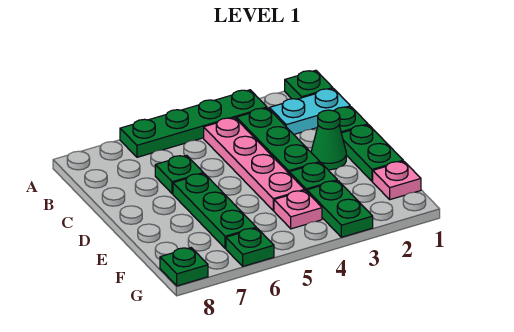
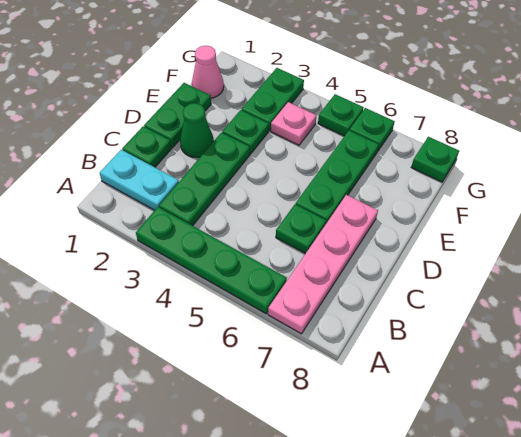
green 1x1 plate [285,70,333,99] -> green 1x1 plate moved to [318,94,364,136]
pink 1x4 plate [204,118,305,211] -> pink 1x4 plate moved to [268,195,378,334]
pink 1x1 plate [373,161,421,200] -> pink 1x1 cone [192,46,224,98]

